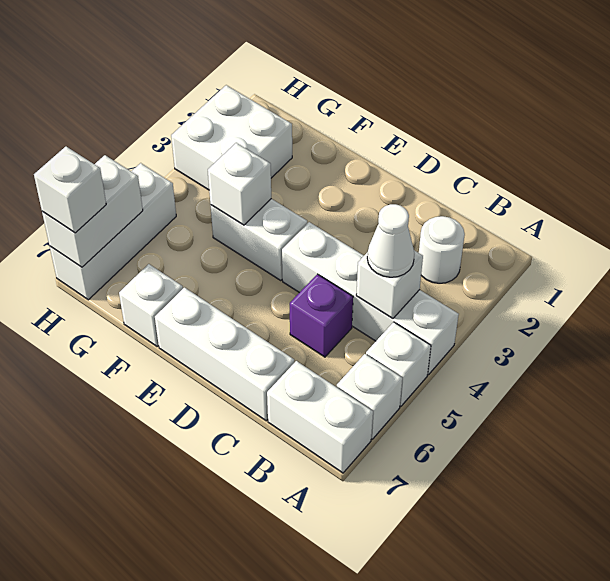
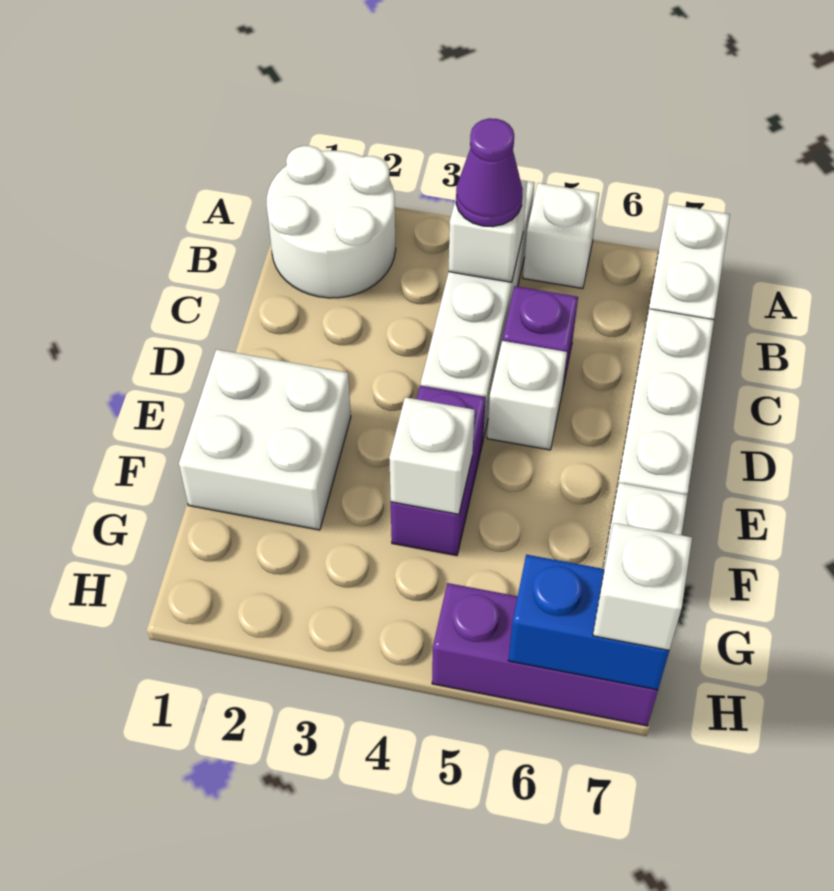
white 1x1 brick [337,354,402,439] -> white 1x1 brick moved to [487,341,567,450]
white 1x1 round brick [419,216,465,283] -> white 2x2 round brick [267,146,396,298]
white 1x1 cone [367,204,414,277] -> purple 1x1 cone [456,118,523,227]
white 1x2 brick [211,199,307,280] -> purple 1x2 brick [391,385,486,556]
white 2x2 brick [171,85,292,190] -> white 2x2 brick moved to [179,349,351,530]
white 1x3 brick [50,163,176,300] -> purple 1x3 brick [432,583,658,726]
white 1x2 brick [42,155,143,267] -> blue 1x2 brick [508,555,669,690]

